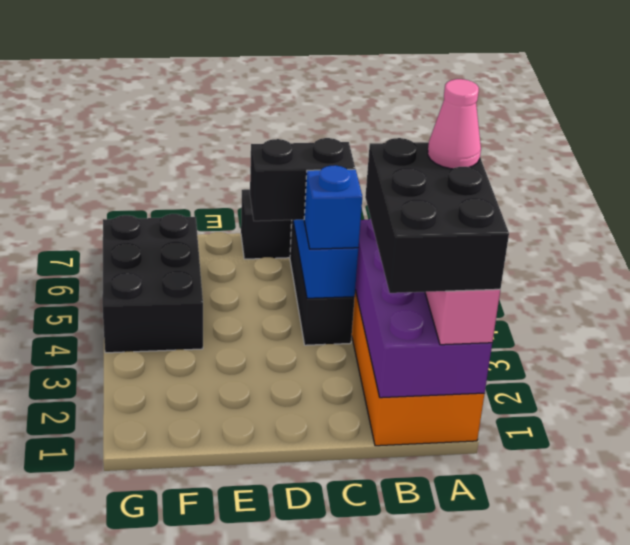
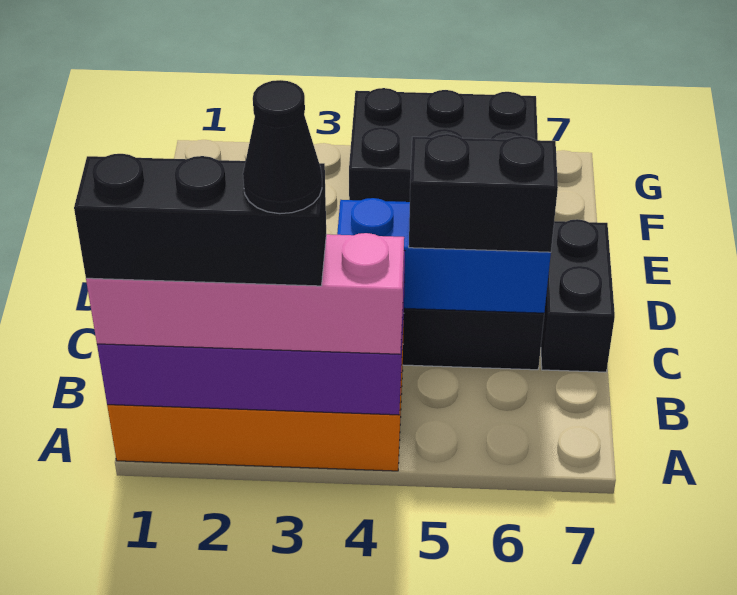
black 2x3 brick [365,138,509,293] -> black 1x3 brick [74,154,326,286]
pink 1x1 cone [428,79,481,169] -> black 1x1 cone [243,80,322,214]
blue 1x1 brick [304,165,362,249] -> none
black 1x2 brick [250,138,355,221] -> black 1x2 brick turned to [409,134,558,252]

